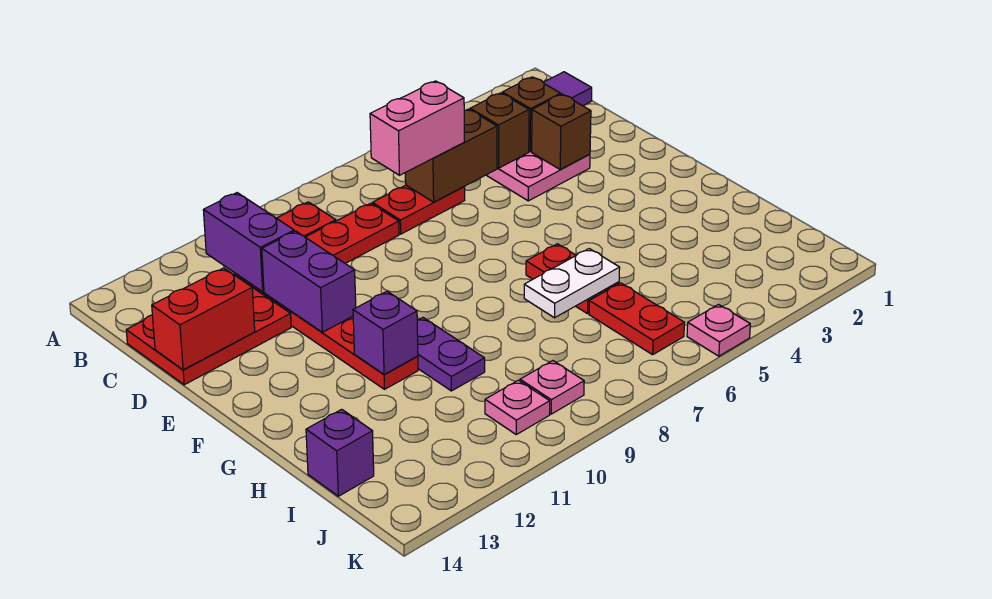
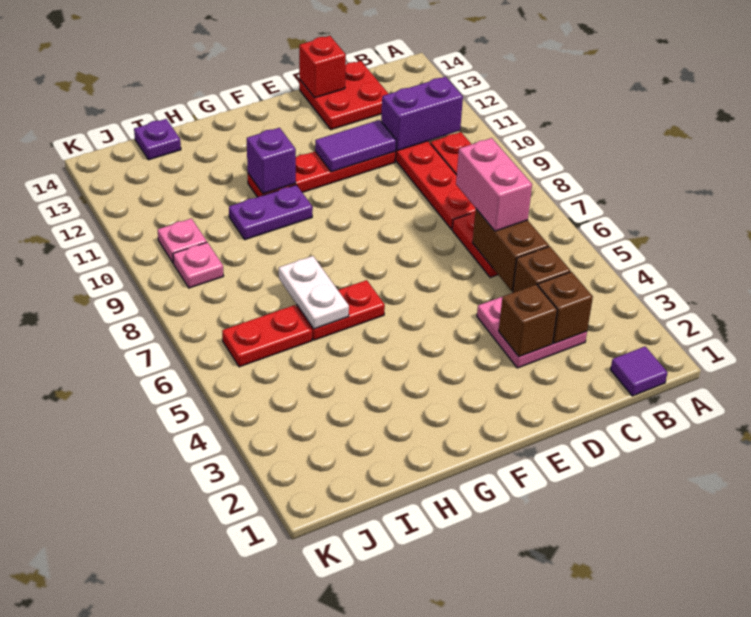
red 2x3 plate [126,288,291,385] -> red 2x2 plate [299,61,388,130]
purple 1x2 brick [262,231,356,332] -> purple 1x2 tile [315,120,396,172]
red 1x2 brick [152,268,255,370] -> red 1x1 brick [299,36,346,98]
purple 1x1 brick [306,409,374,496] -> purple 1x1 plate [134,119,181,160]
pink 1x1 plate [687,305,750,356] -> none

